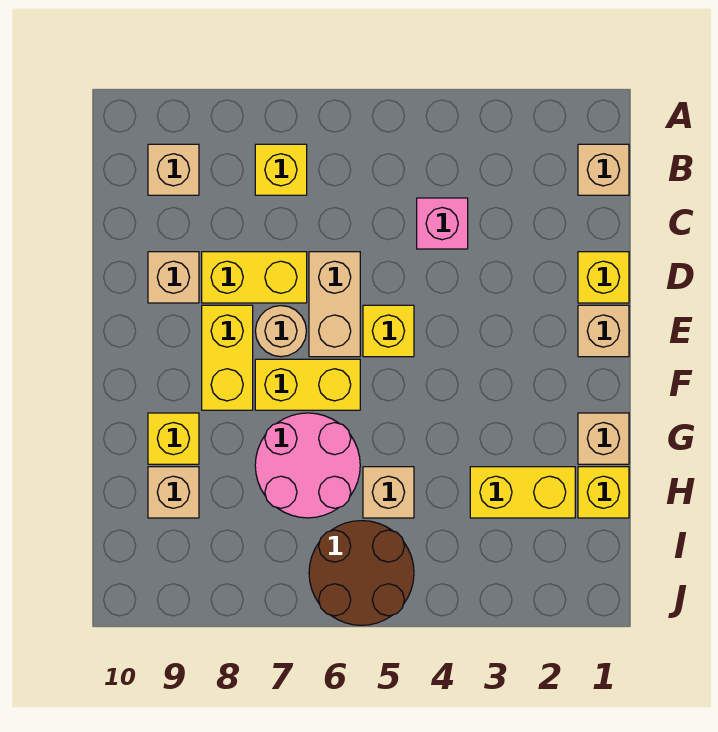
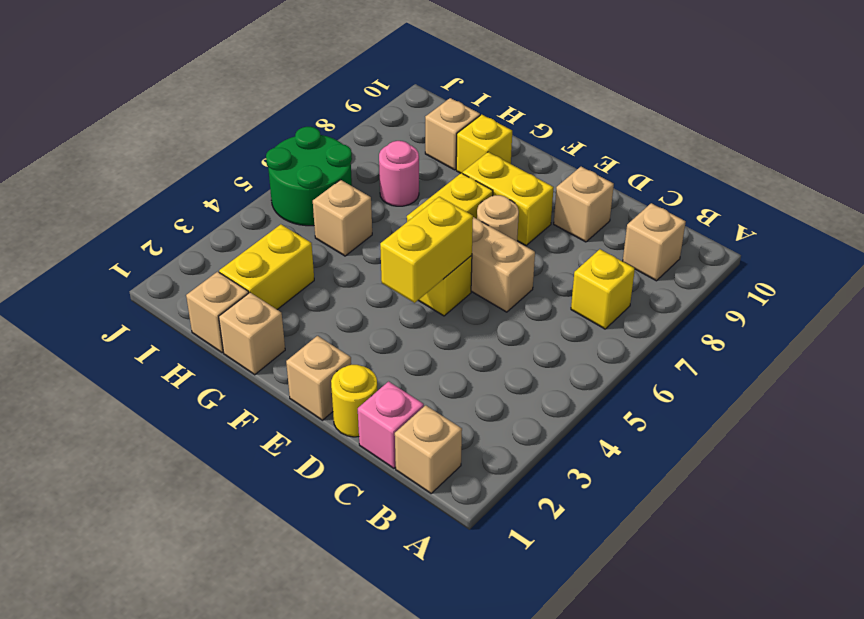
pink 1x1 brick [417,198,468,249] -> pink 1x1 brick moved to [358,381,424,468]
yellow 1x1 brick [578,252,629,303] -> yellow 1x1 round brick [331,365,377,437]
yellow 1x2 brick [202,252,307,303] -> yellow 1x2 brick moved to [380,197,473,303]
pink 2x2 round brick [255,413,360,518] -> pink 1x1 round brick [379,141,419,206]
yellow 1x1 brick [578,467,629,518] -> tan 1x1 brick [186,271,249,353]
brown 2x2 round brick [309,521,414,625] -> green 2x2 round brick [266,127,352,226]

